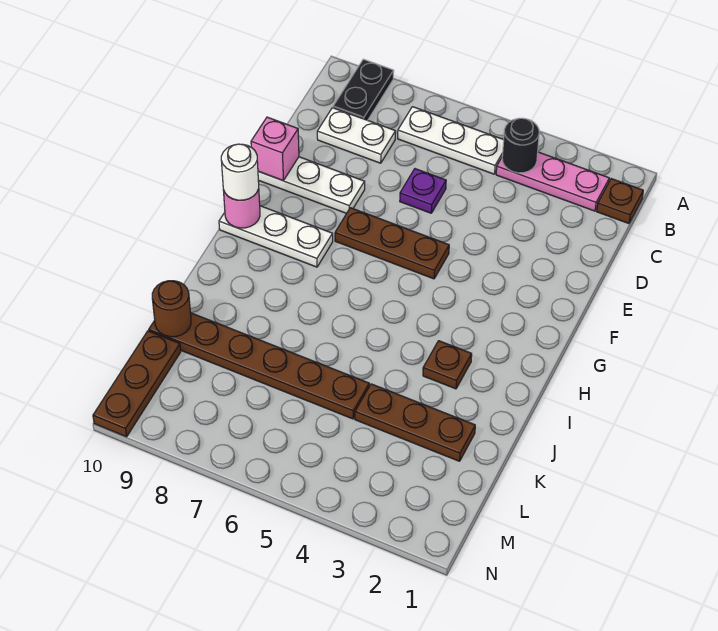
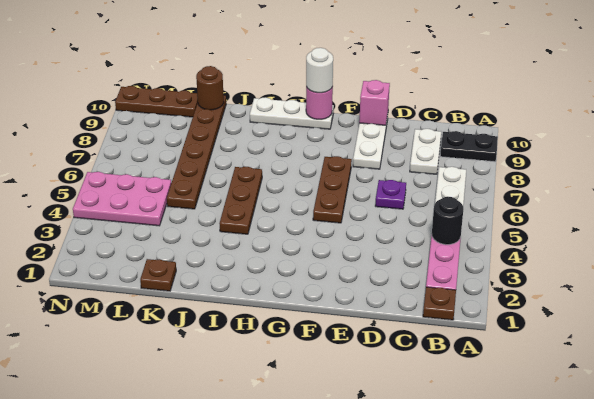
white 1x3 plate [219,206,333,267] -> white 1x3 plate turned to [250,97,334,129]
brown 1x1 plate [423,341,472,389] -> brown 1x1 plate moved to [140,259,176,291]
brown 1x3 plate [355,384,475,461] -> brown 1x3 plate moved to [219,167,262,234]
none -> pink 2x3 plate [73,172,171,226]

